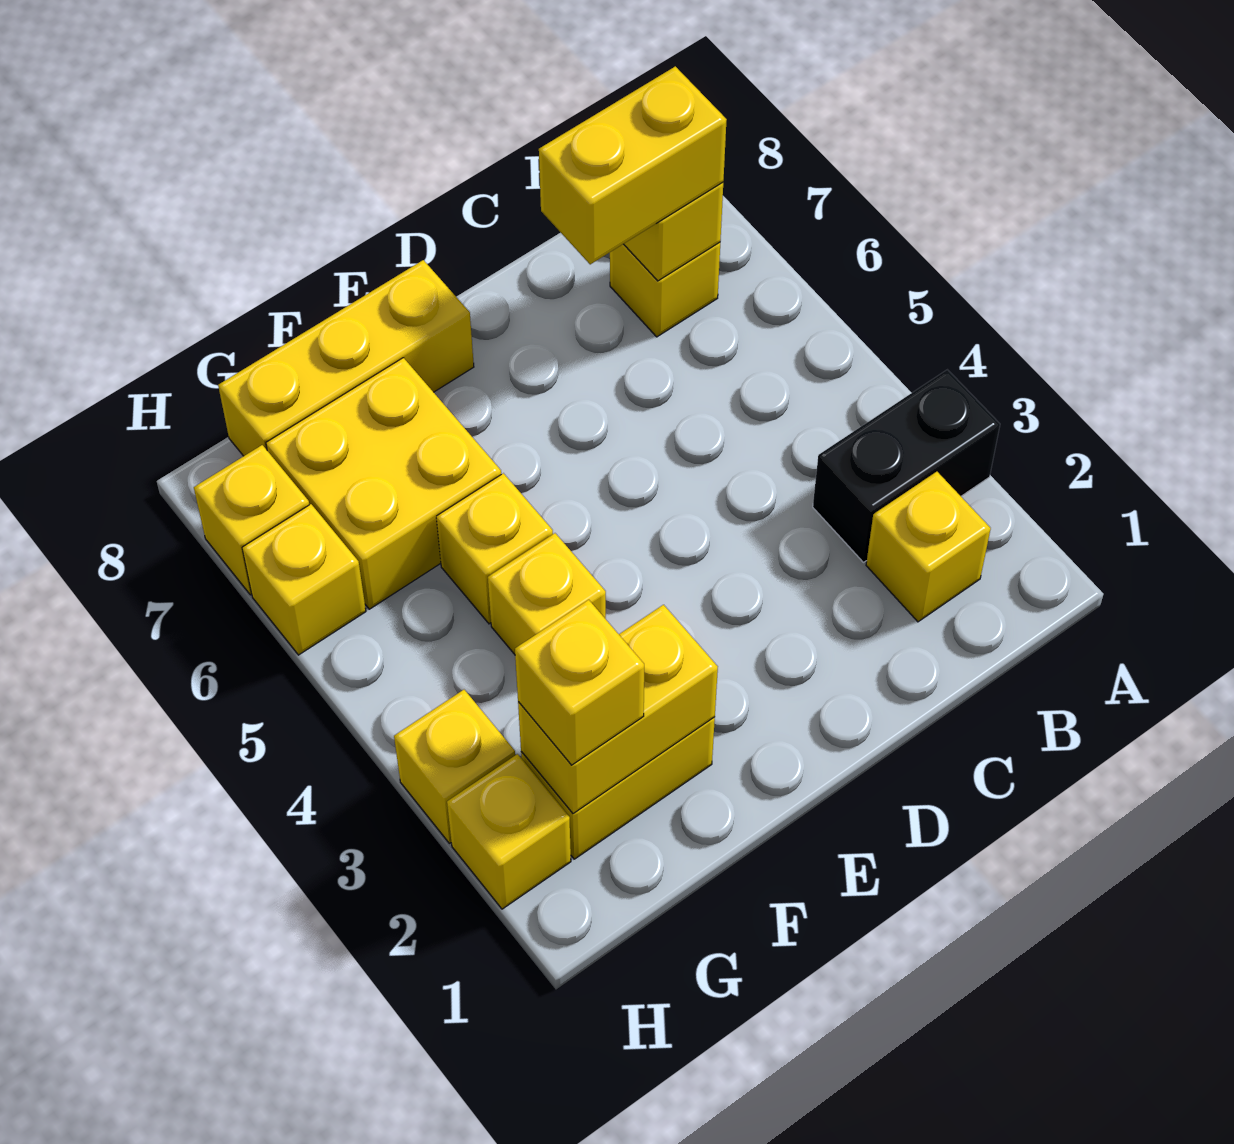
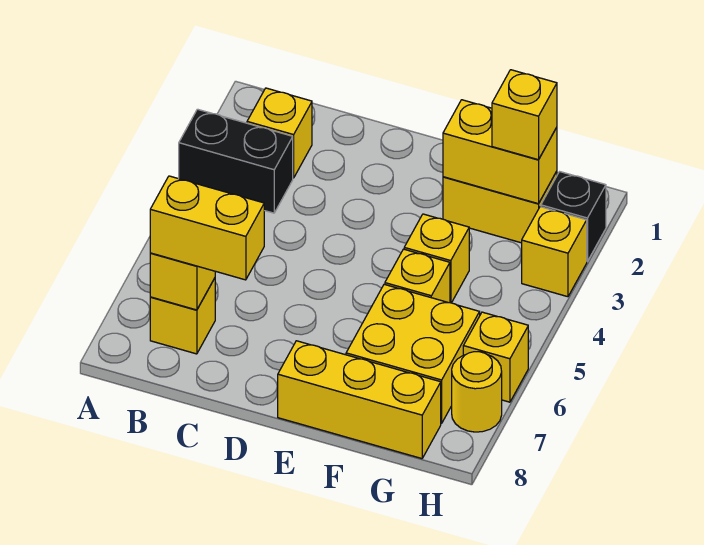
yellow 1x1 brick [447,754,571,909] -> black 1x1 brick [541,172,606,261]
yellow 1x1 brick [194,445,309,595] -> yellow 1x1 round brick [452,352,502,432]

